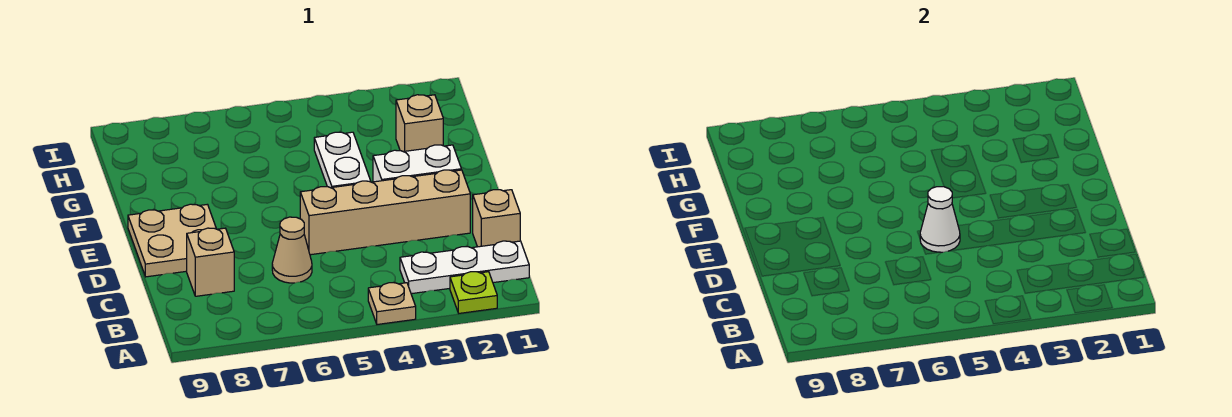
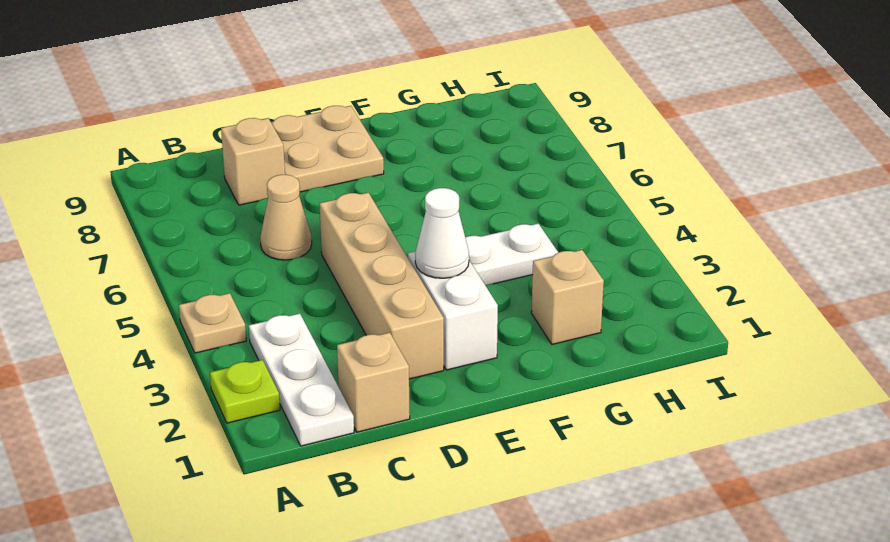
white 1x1 cone [920,187,960,252] -> white 1x1 cone moved to [415,188,469,278]

